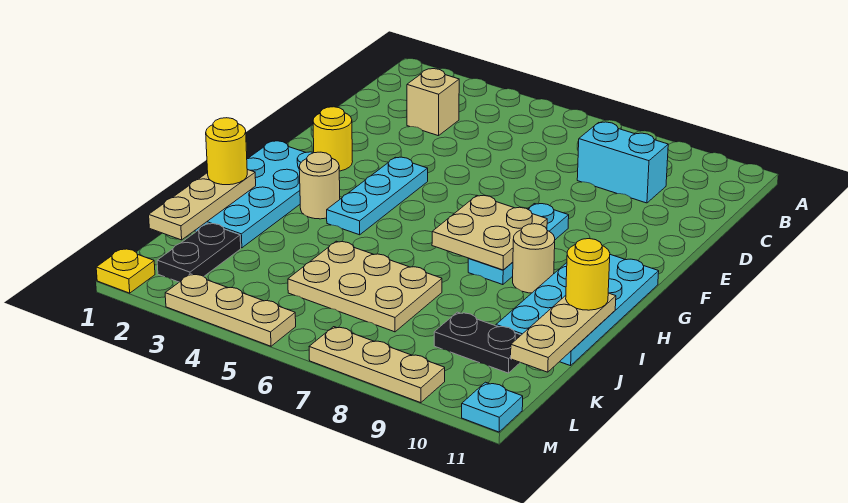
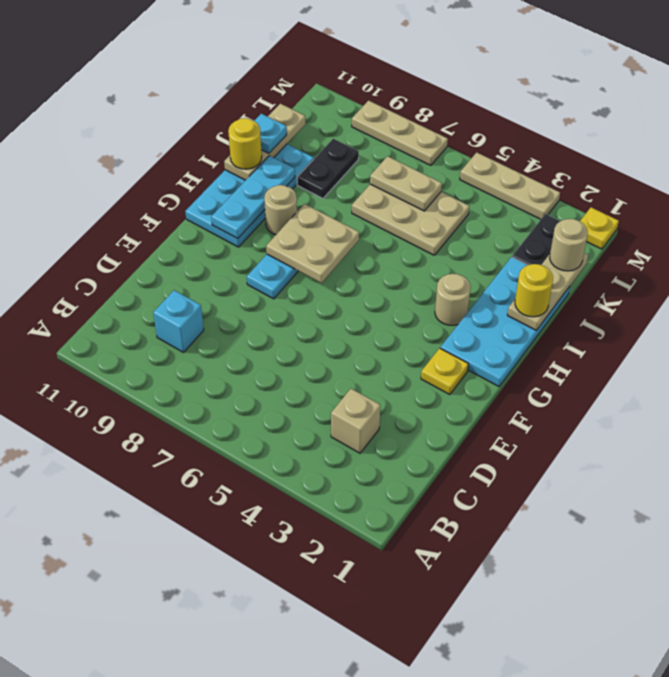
cyan 1x2 brick [577,122,668,203] -> cyan 1x1 brick [153,290,204,352]
yellow 1x1 round brick [313,107,353,171] -> yellow 1x1 plate [421,348,468,395]
cyan 1x3 plate [327,157,428,235] -> cyan 1x3 plate moved to [211,156,295,238]
none -> tan 1x1 round brick [550,219,588,271]
none -> tan 1x2 plate [370,156,442,211]
black 1x2 plate [434,312,521,373] -> black 1x2 plate turned to [297,139,359,198]
cyan 1x1 plate [462,382,523,432] -> cyan 1x1 plate moved to [254,114,287,153]

